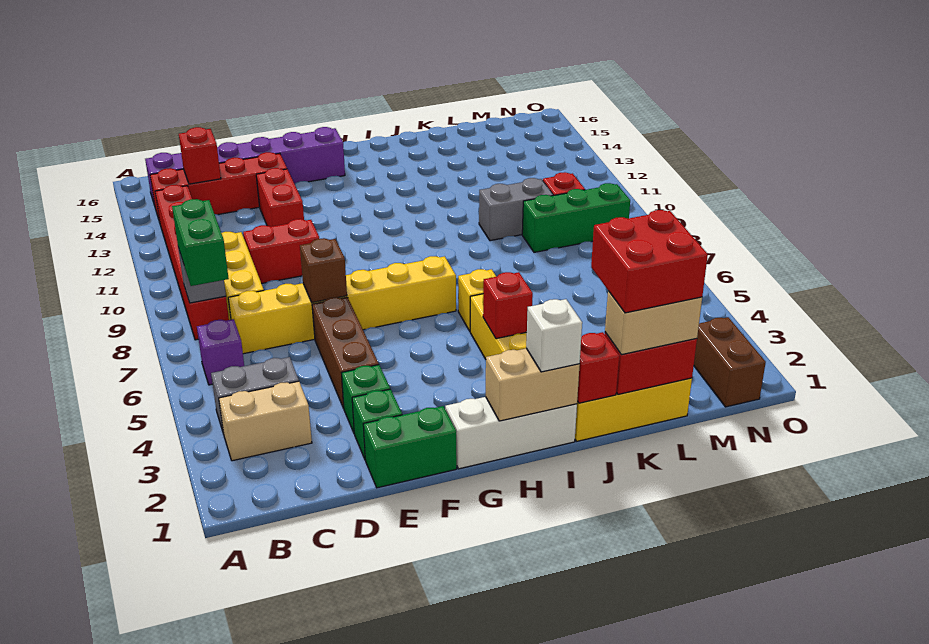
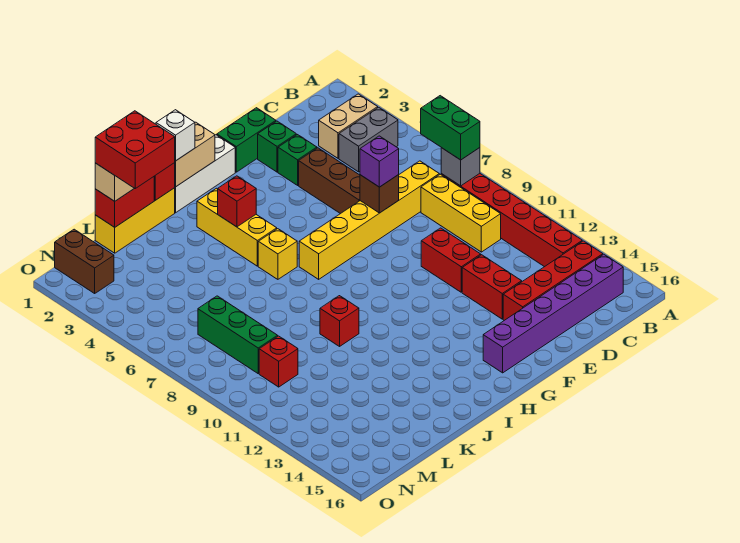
purple 1x1 brick [197,319,244,385] -> purple 1x1 brick moved to [360,136,399,187]
red 1x1 brick [179,127,221,184] -> red 1x1 brick moved to [320,296,359,346]
red 1x2 brick [243,219,319,283] -> red 1x2 brick turned to [421,228,481,292]
grey 1x2 brick [479,178,553,241] -> none
green 1x3 brick [522,183,630,252] -> green 1x3 brick turned to [198,296,278,373]

